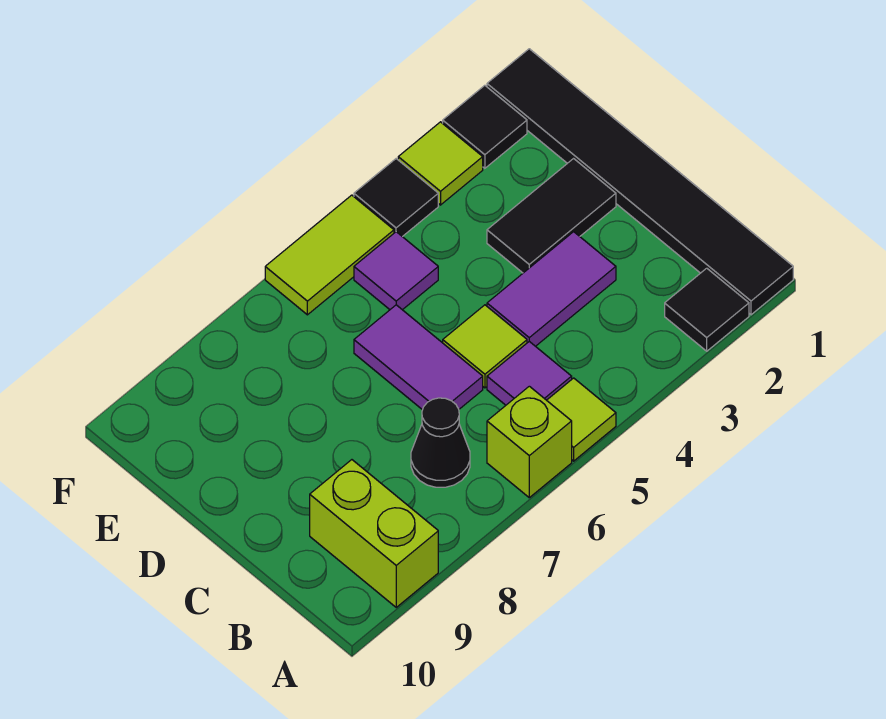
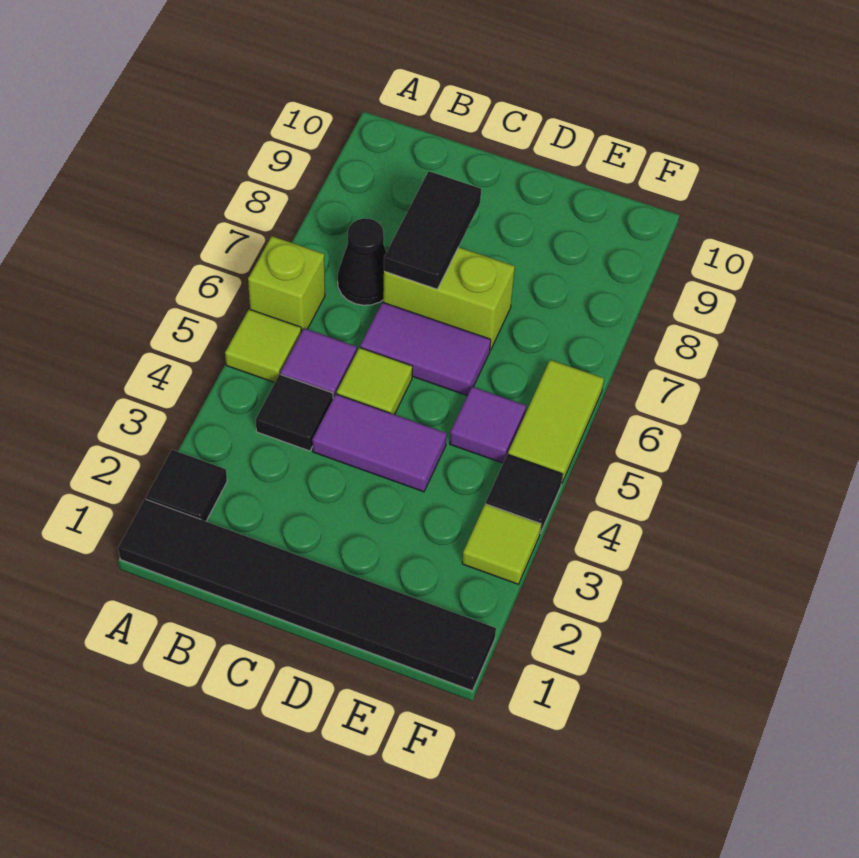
lime 1x2 brick [310,460,438,607] -> lime 1x2 brick moved to [383,247,515,350]
purple 1x2 tile [487,232,616,346] -> purple 1x2 tile turned to [312,394,447,492]
black 1x2 tile [487,159,616,273] -> black 1x2 tile moved to [384,171,481,289]
black 1x1 tile [443,85,527,168] -> black 1x1 tile moved to [256,374,333,451]

